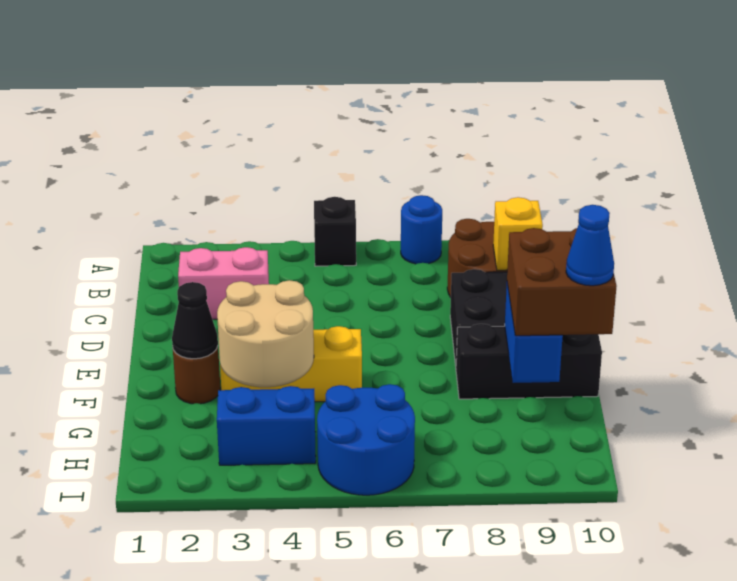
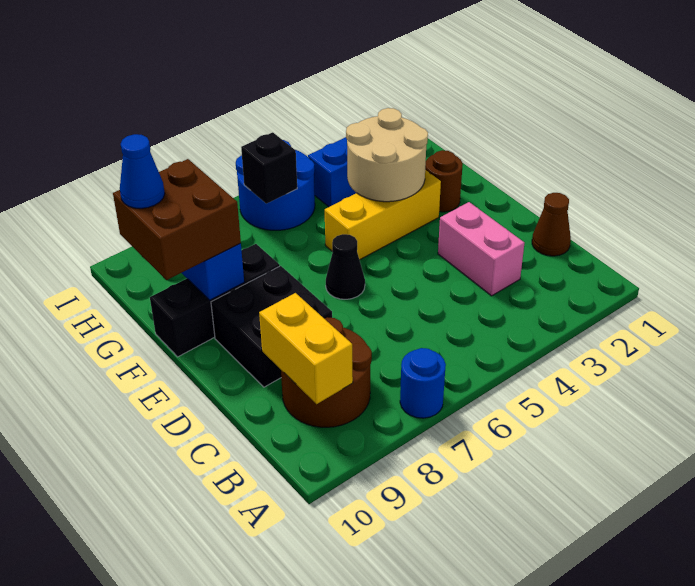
black 1x1 brick [314,197,356,266] -> black 1x1 brick moved to [241,132,297,204]
none -> brown 1x1 cone [532,193,571,256]
pink 1x2 brick [178,247,269,319] -> pink 1x2 brick turned to [438,202,524,296]
yellow 1x1 brick [493,197,543,270] -> yellow 1x2 brick [259,293,353,404]
black 1x1 cone [172,282,218,359] -> black 1x1 cone moved to [326,234,365,299]

